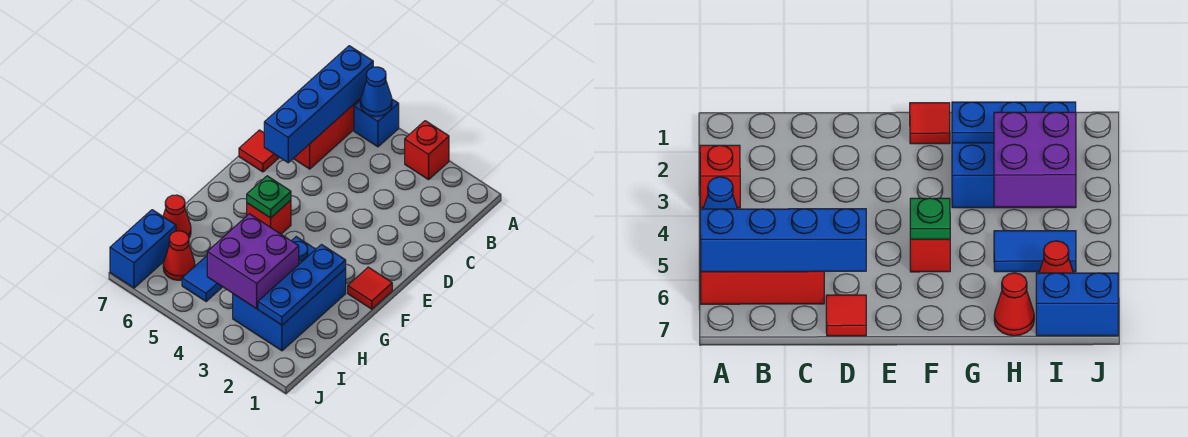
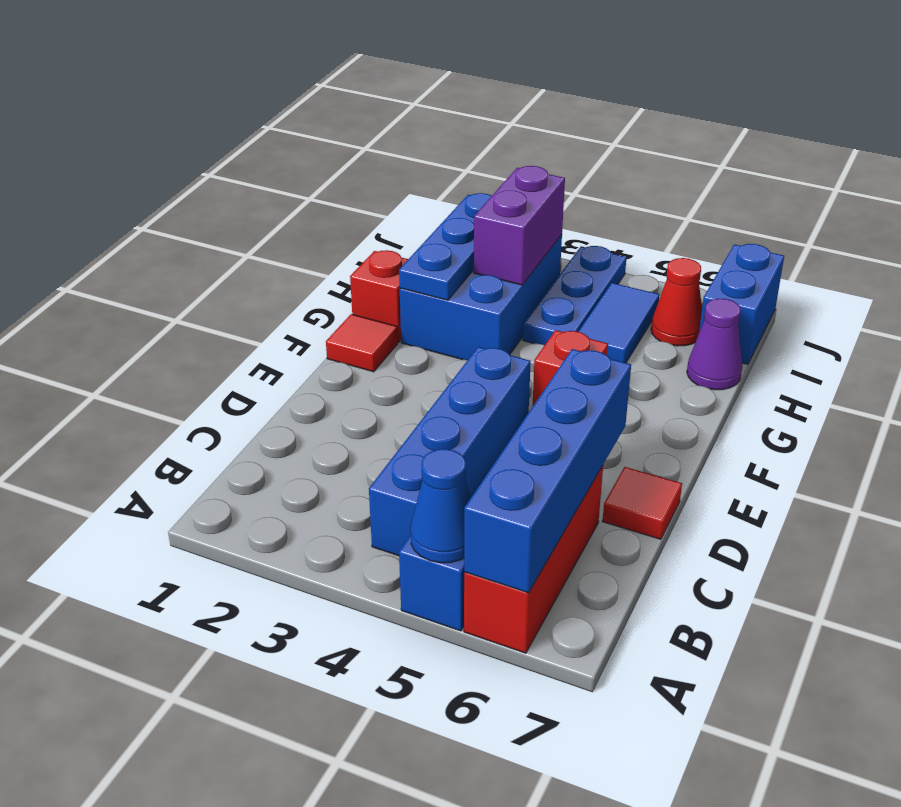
red 1x1 brick [405,121,449,180] -> red 1x1 brick moved to [350,250,408,342]
none -> blue 1x4 brick [369,347,531,556]
green 1x1 plate [247,176,291,218] -> none
purple 2x2 brick [207,214,299,309] -> purple 1x2 brick [474,166,565,285]
none -> blue 1x3 plate [523,246,627,345]
red 1x1 cone [163,195,191,238] -> purple 1x1 cone [687,299,742,390]

